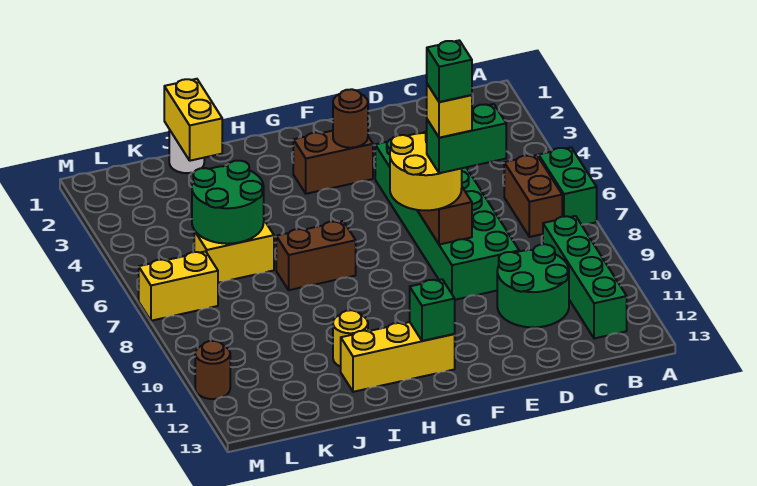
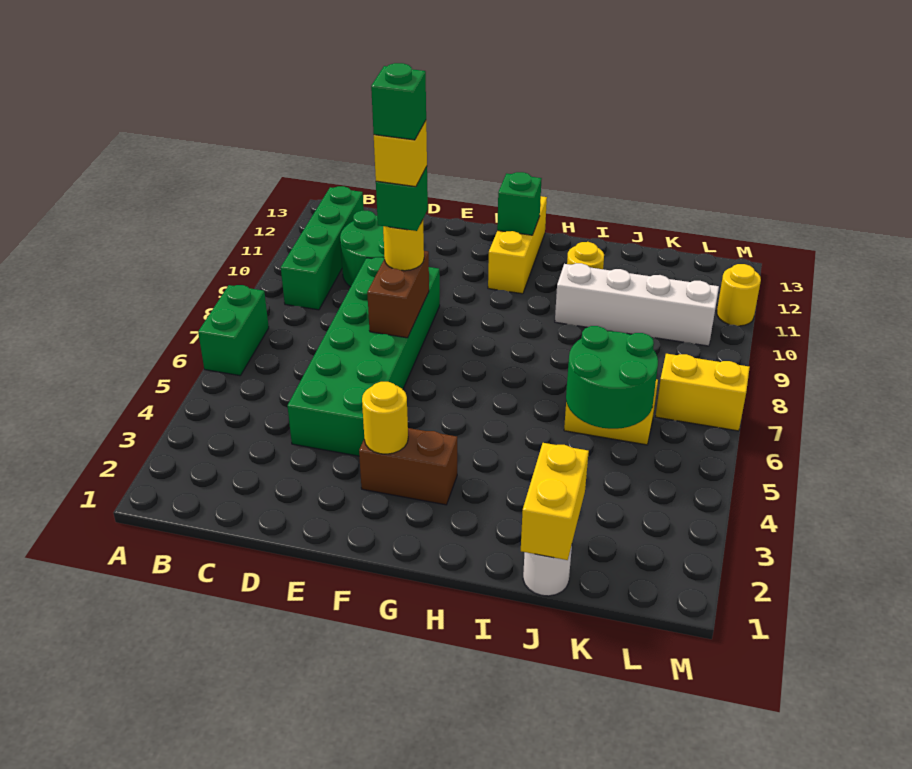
brown 1x2 brick [504,155,562,237] -> none
green 1x2 brick [427,104,506,173] -> green 1x1 brick [376,167,428,231]
yellow 2x2 round brick [390,132,462,210] -> yellow 1x1 round brick [383,220,424,271]
brown 1x1 round brick [333,89,368,148] -> yellow 1x1 round brick [362,382,408,454]
yellow 1x3 brick [341,322,455,392] -> yellow 1x3 brick turned to [488,196,547,294]
brown 1x2 brick [276,221,356,290] -> none
none -> white 1x4 brick [555,263,719,346]
brown 1x1 round brick [195,341,230,399] -> yellow 1x1 round brick [717,264,761,326]

